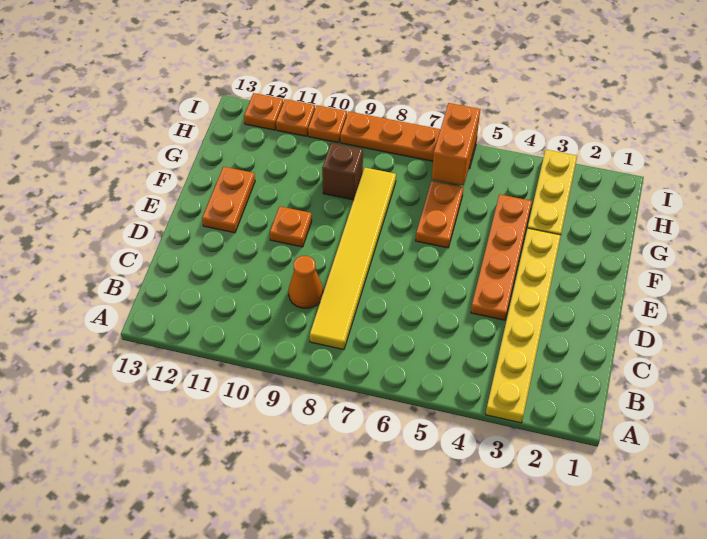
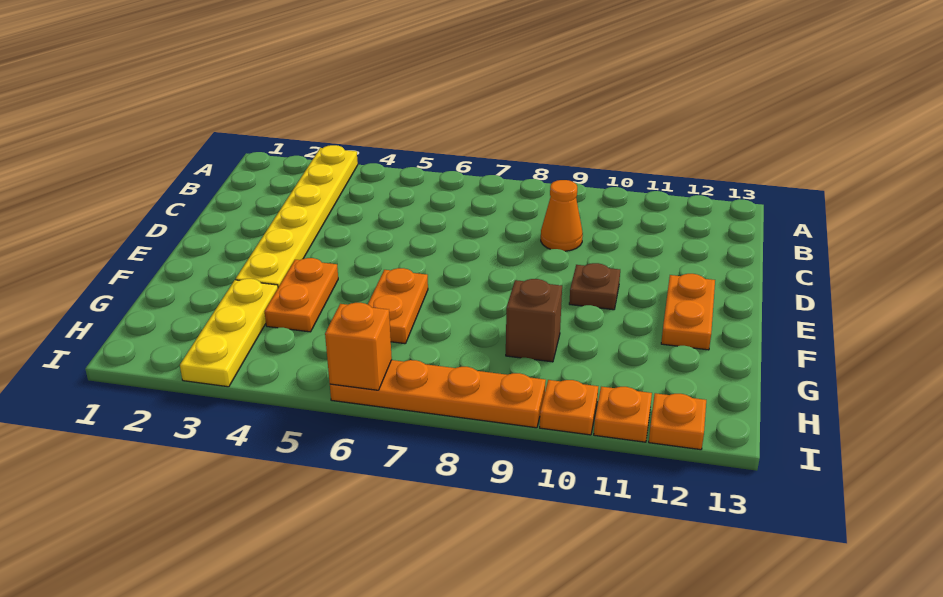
yellow 1x6 tile [310,168,396,350] -> none
orange 1x4 plate [471,194,532,320] -> orange 1x2 plate [265,258,338,332]
orange 1x1 plate [270,206,312,247] -> brown 1x1 plate [569,263,620,310]
orange 1x2 brick [432,103,480,186] -> orange 1x1 brick [325,303,392,390]

